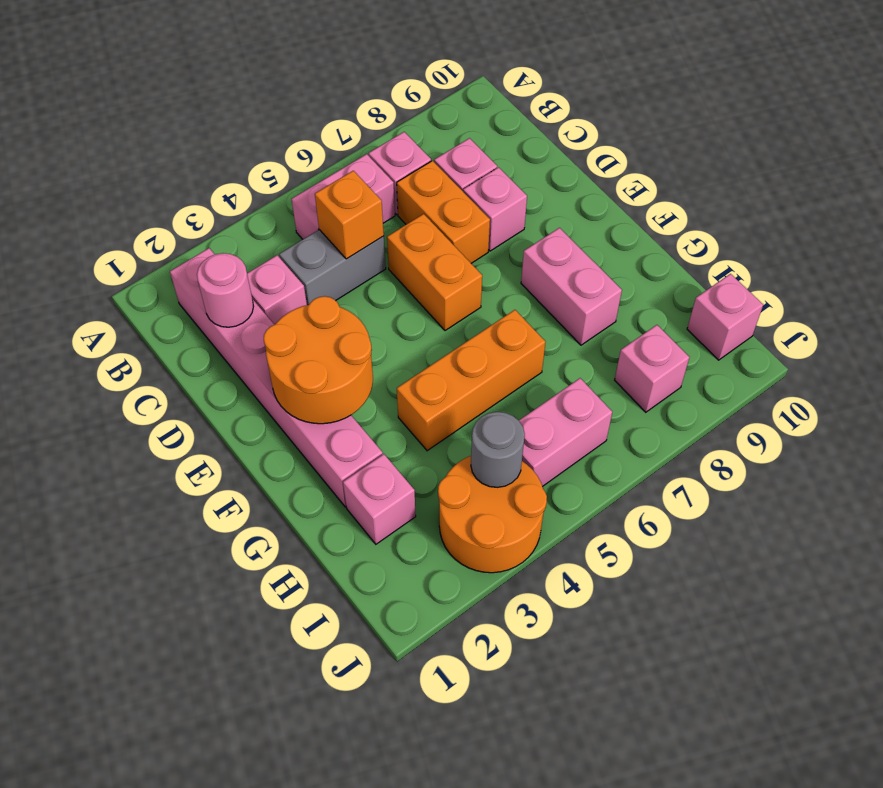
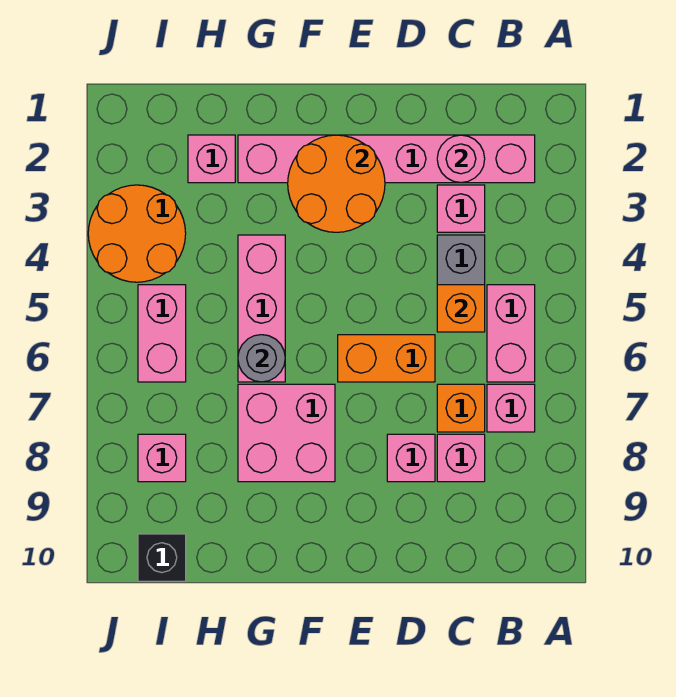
orange 1x2 brick [397,161,490,263] -> orange 1x1 brick [437,384,485,432]
pink 1x2 brick [521,228,622,345] -> pink 2x2 brick [238,384,335,482]
orange 1x3 brick [397,310,545,451] -> pink 1x3 brick [238,235,285,382]
grey 1x1 round brick [471,412,525,487] -> grey 1x1 round brick moved to [238,335,285,382]
pink 1x1 brick [687,274,763,360] -> black 1x1 brick [138,534,186,581]

